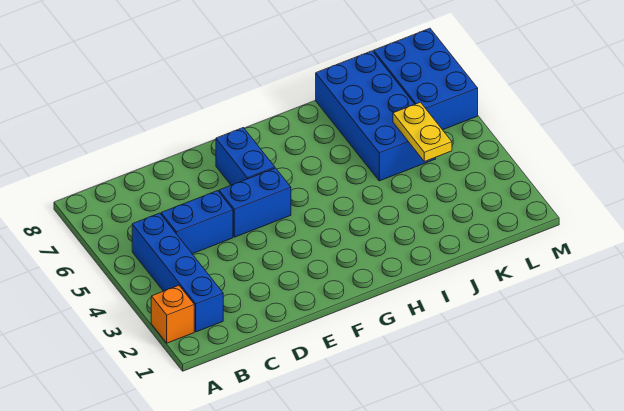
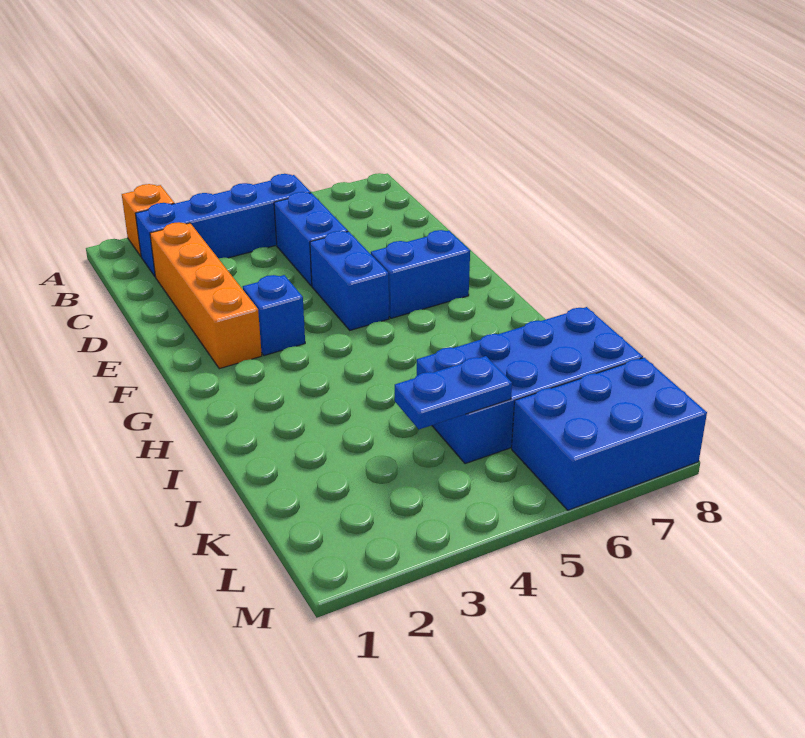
none -> orange 1x4 brick [150,222,262,369]
none -> blue 1x1 brick [243,275,305,356]
yellow 1x2 plate [393,102,452,161] -> blue 1x2 plate [395,356,512,429]

